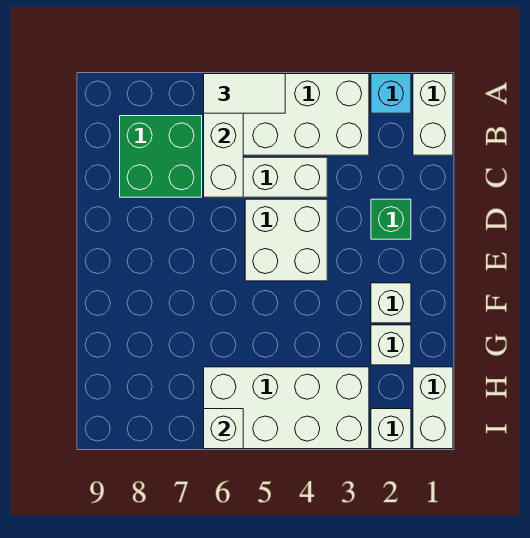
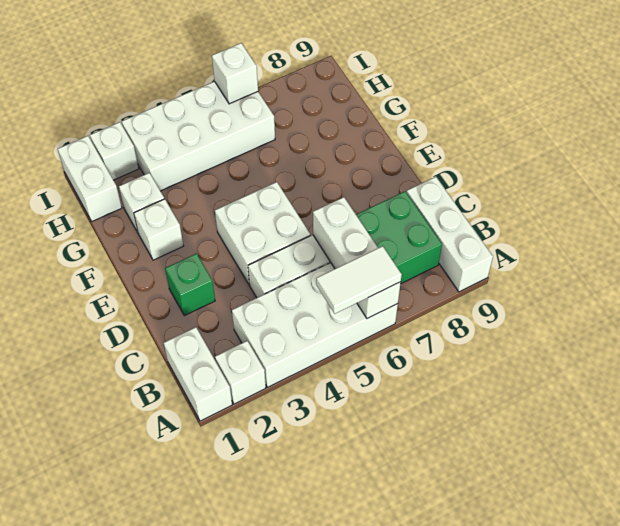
cyan 1x1 brick [371,74,411,113] -> white 1x1 brick [215,341,266,404]
none -> white 1x3 brick [407,177,493,292]

